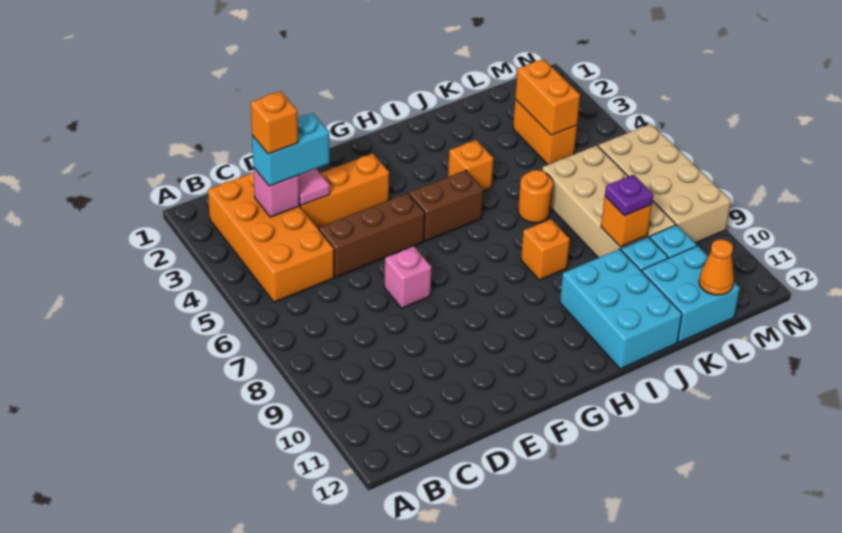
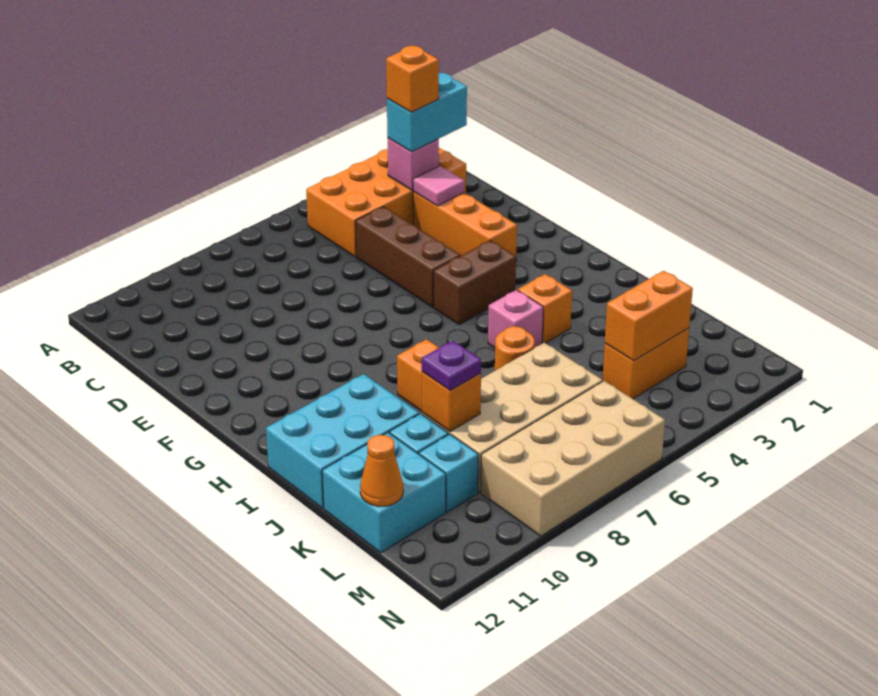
cyan 1x2 brick [252,113,330,186] -> cyan 1x2 brick turned to [387,73,467,152]
pink 1x1 brick [384,246,432,308] -> pink 1x1 brick moved to [488,290,543,348]
brown 1x2 brick [409,170,483,241] -> brown 1x2 brick turned to [434,240,516,325]

